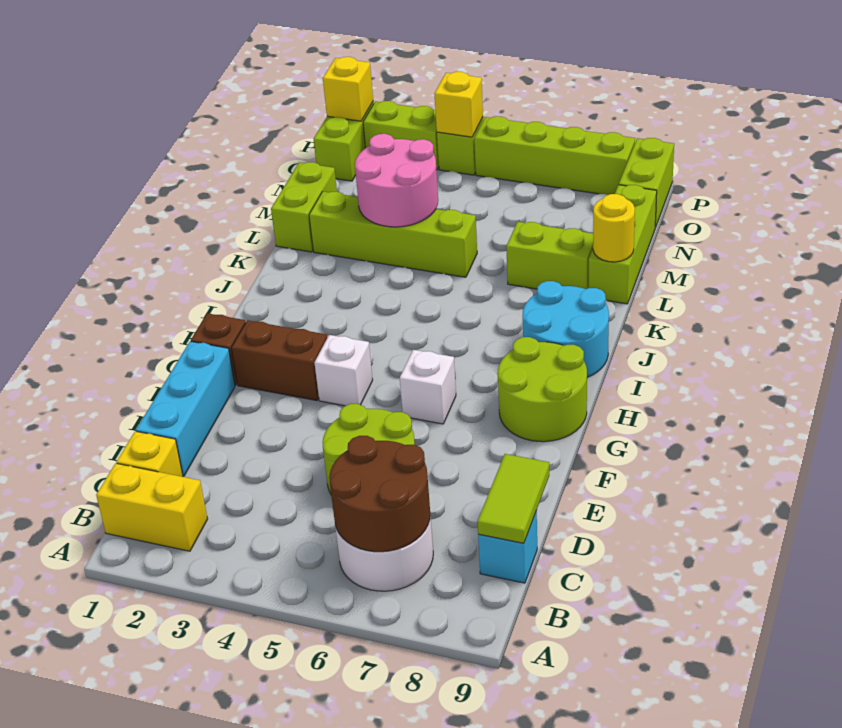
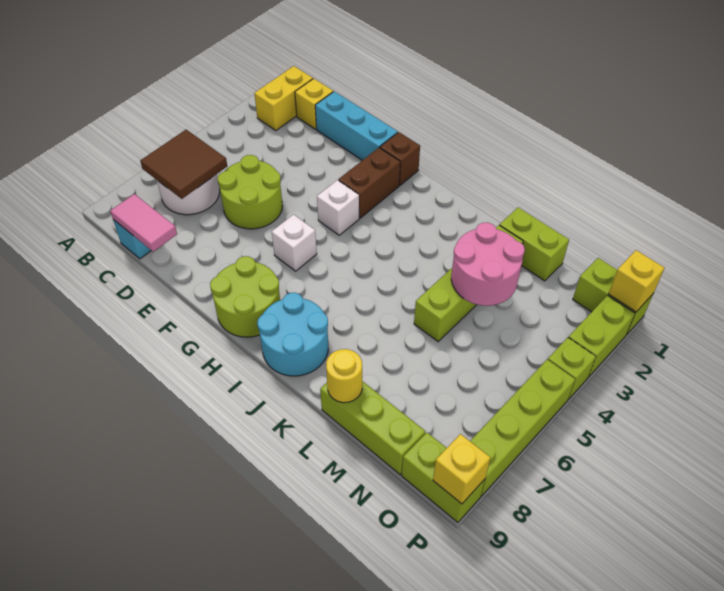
brown 2x2 round brick [329,436,430,552] -> brown 2x2 tile [140,130,227,199]
lime 1x2 tile [477,454,549,543] -> pink 1x2 tile [110,194,177,252]
lime 1x2 brick [506,222,593,289] -> none
yellow 1x1 brick [434,72,483,137] -> yellow 1x1 brick moved to [433,434,491,504]

